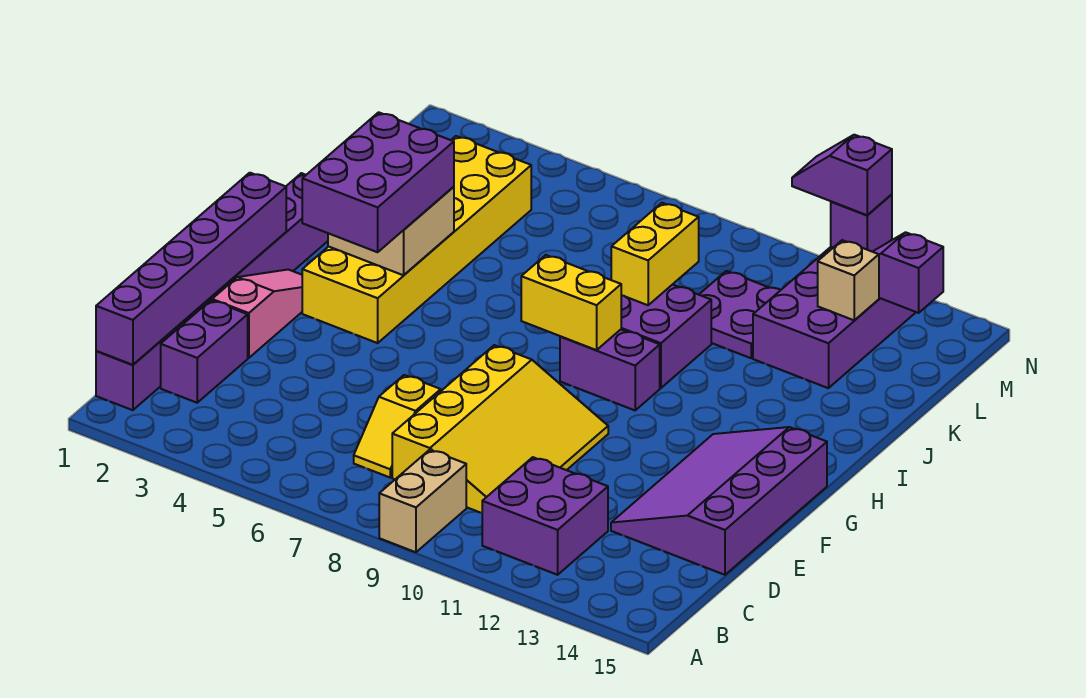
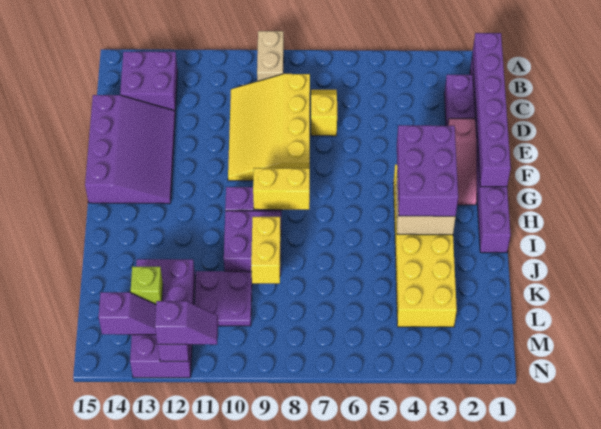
purple 2x2 brick [482,457,608,575] -> purple 2x2 brick moved to [120,52,178,111]
tan 1x1 brick [818,240,879,320] -> lime 1x1 brick [130,266,163,304]

